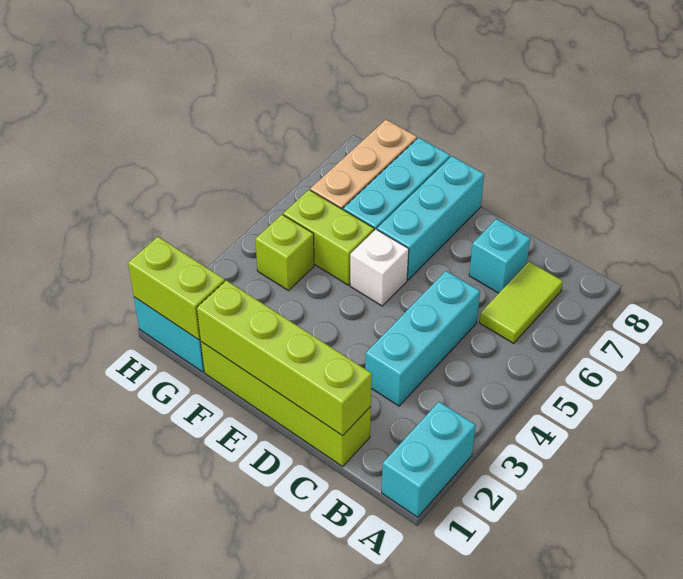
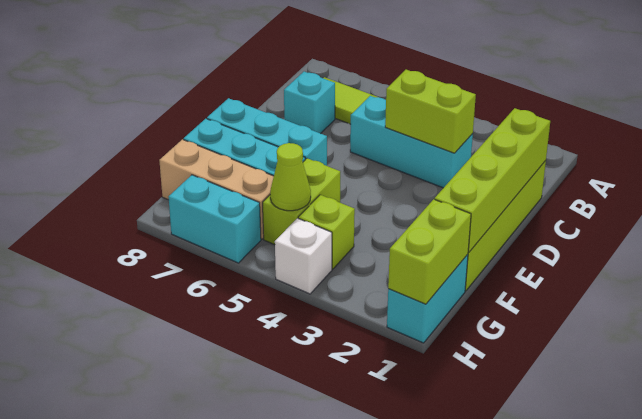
cyan 1x2 brick [382,402,476,517] -> cyan 1x2 brick moved to [169,175,261,263]
none -> lime 1x2 brick [385,70,476,153]
white 1x1 brick [350,229,409,306] -> white 1x1 brick moved to [275,218,332,294]
none -> lime 1x1 cone [270,143,311,211]

